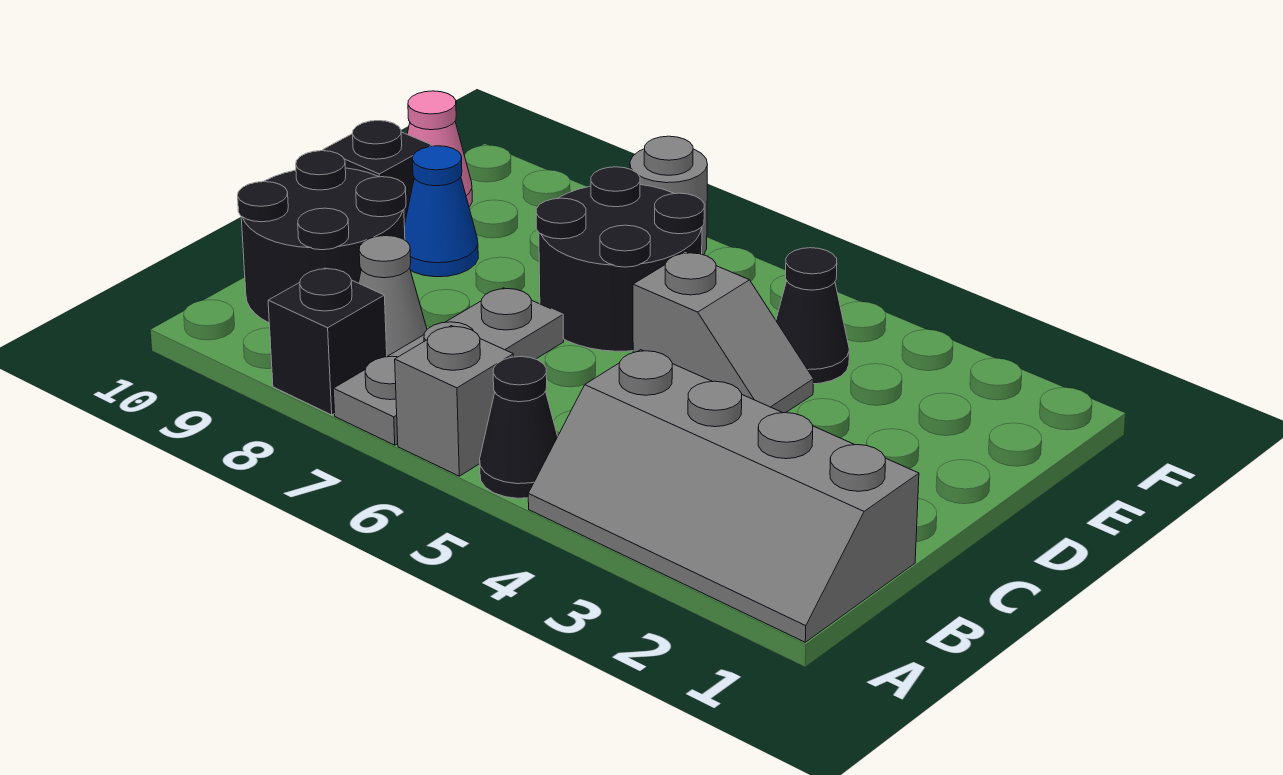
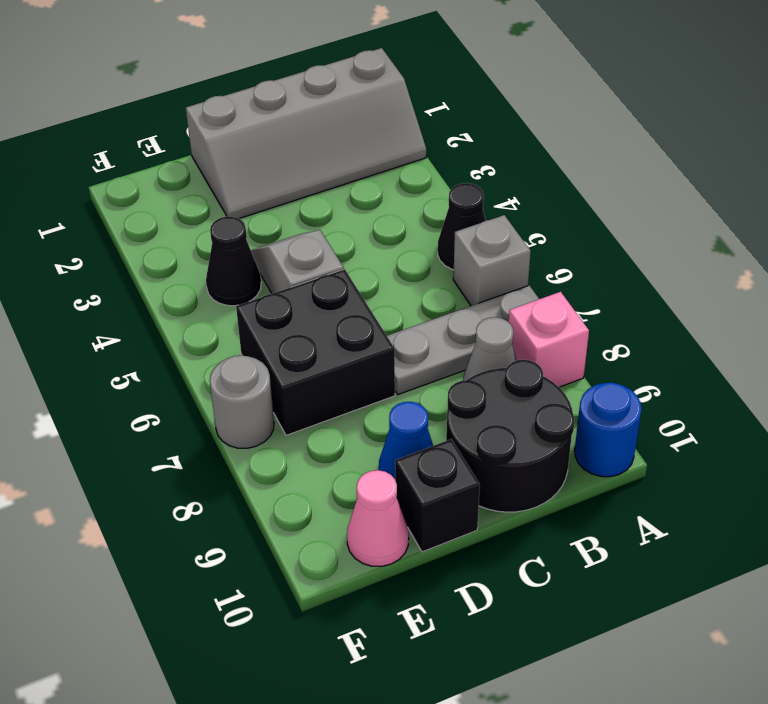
grey 2x4 slope [528,350,919,642] -> grey 2x4 slope turned to [186,48,426,219]
black 1x1 brick [268,268,387,415] -> pink 1x1 brick [509,292,589,387]
none -> blue 1x1 round brick [575,383,641,477]
black 2x2 round brick [536,167,704,351] -> black 2x2 brick [236,269,395,435]

